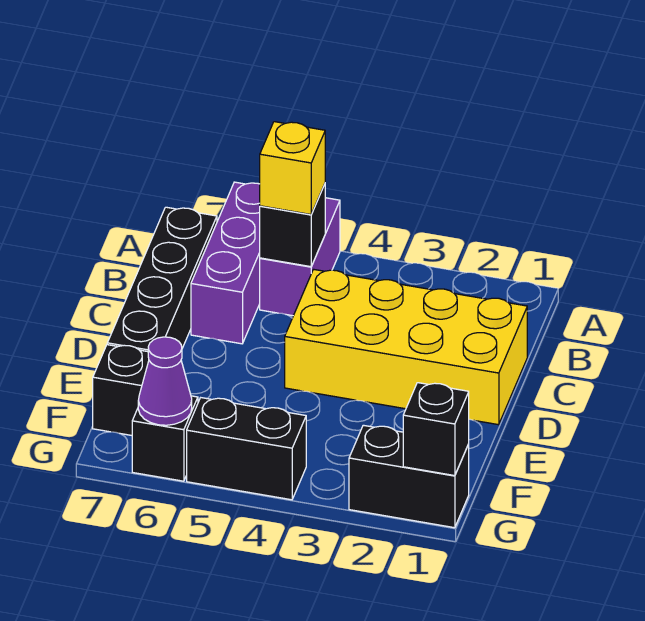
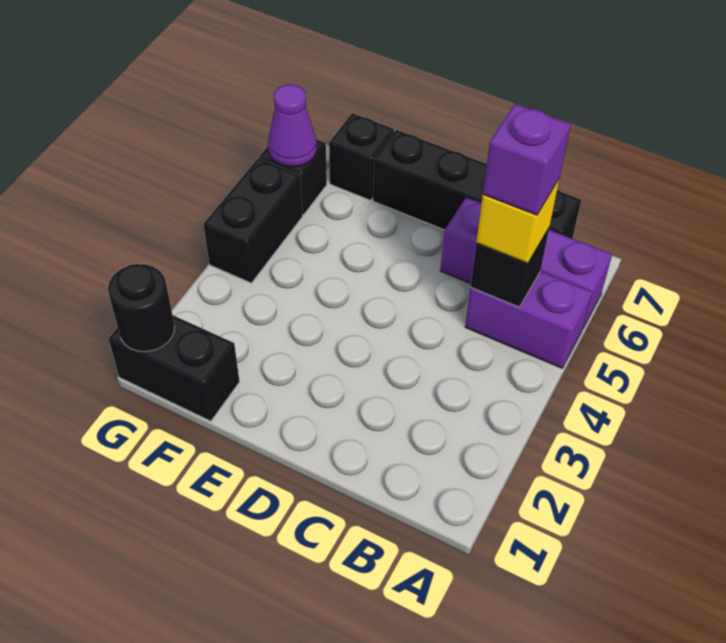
none -> purple 1x1 brick [483,104,571,215]
yellow 2x4 brick [285,269,527,425] -> none
black 1x2 brick [349,425,469,528] -> black 1x2 brick turned to [109,315,240,421]
black 1x1 brick [403,383,469,476] -> black 1x1 round brick [108,264,175,351]

